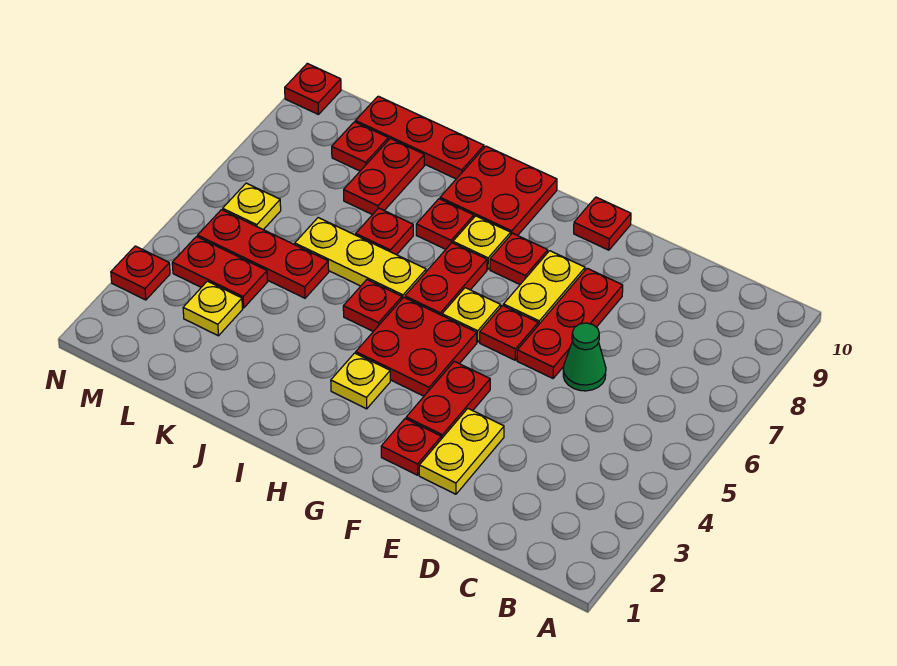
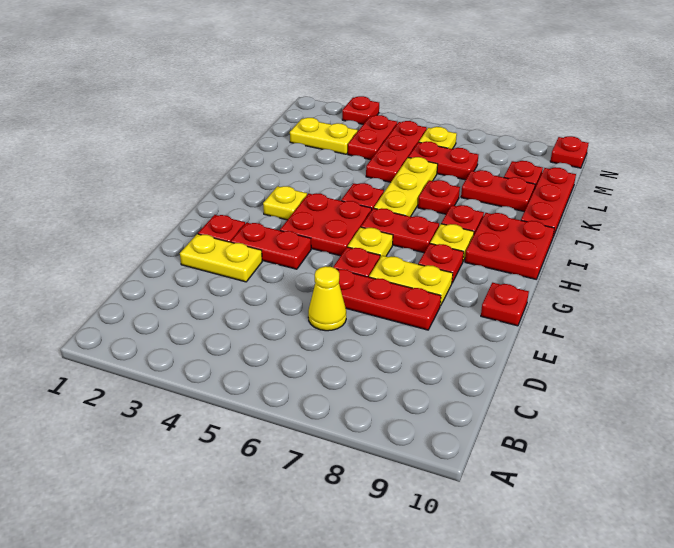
green 1x1 cone [563,323,606,391] -> yellow 1x1 cone [308,266,346,331]
yellow 1x1 plate [183,281,243,336] -> yellow 1x2 plate [290,118,358,154]
none -> red 1x2 plate [408,141,478,180]

